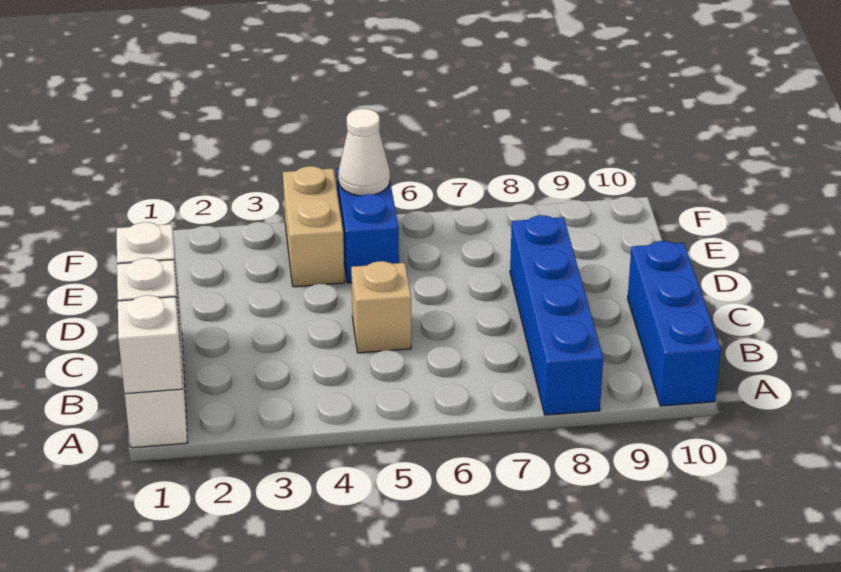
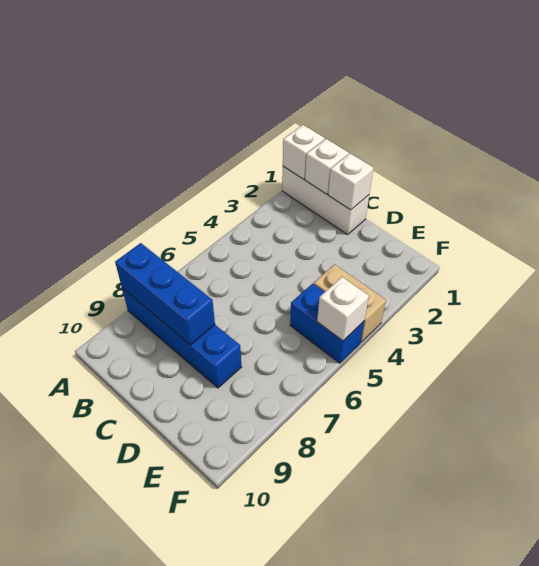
blue 1x3 brick [628,241,721,406] -> blue 1x3 brick moved to [115,243,215,345]
tan 1x1 brick [351,261,411,353] -> none
white 1x1 cone [338,109,390,196] -> white 1x1 brick [317,277,369,341]

